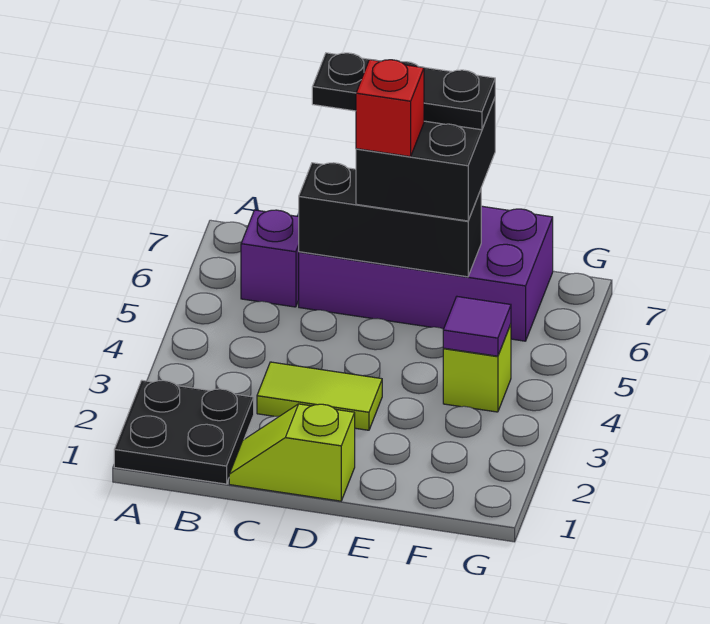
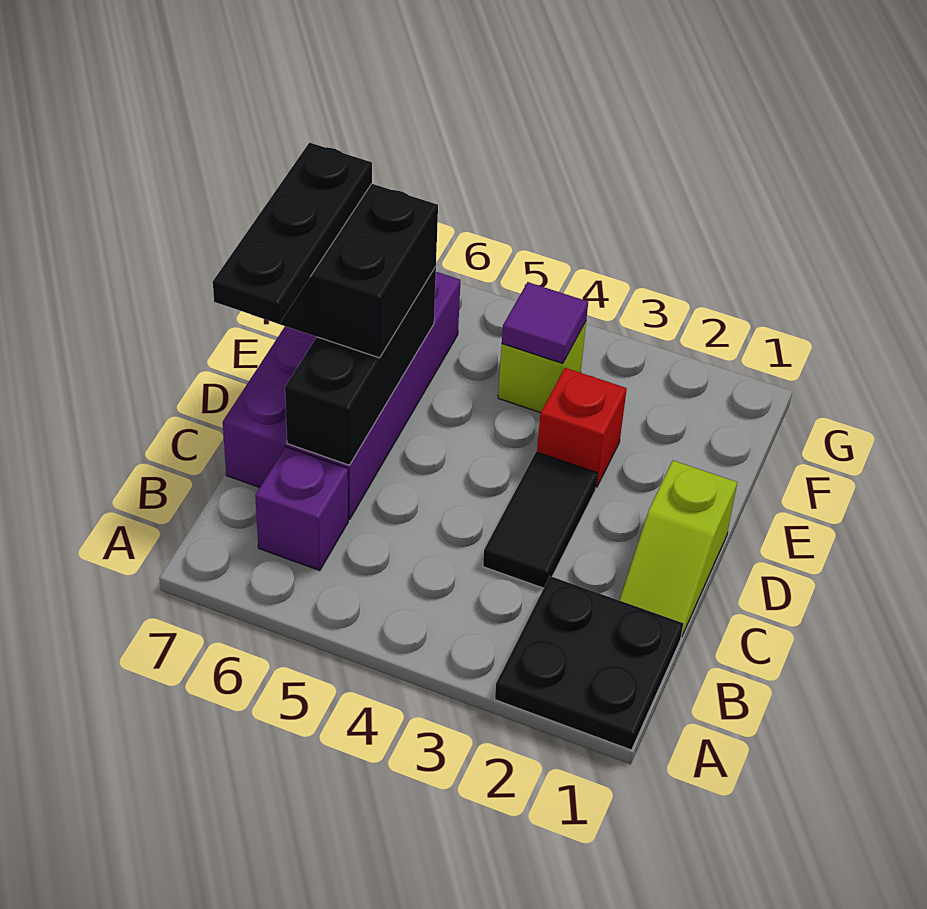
lime 1x2 tile [257,362,382,430] -> black 1x2 tile [483,452,598,588]
red 1x1 brick [356,60,424,157] -> red 1x1 brick moved to [537,368,627,488]

